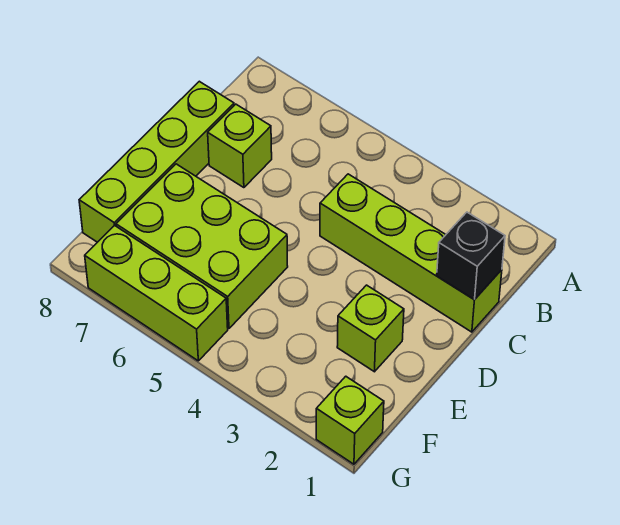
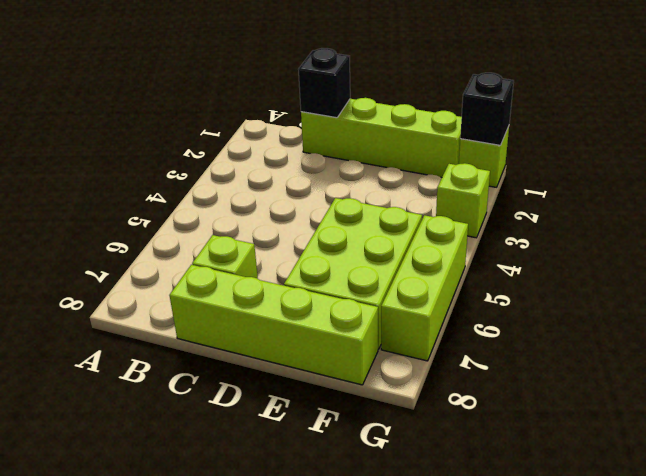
lime 1x4 brick [320,174,502,332] -> lime 1x4 brick turned to [301,98,462,177]
lime 1x1 brick [337,285,404,372] -> lime 1x1 brick moved to [436,163,490,238]
none -> black 1x1 brick [460,73,514,145]

